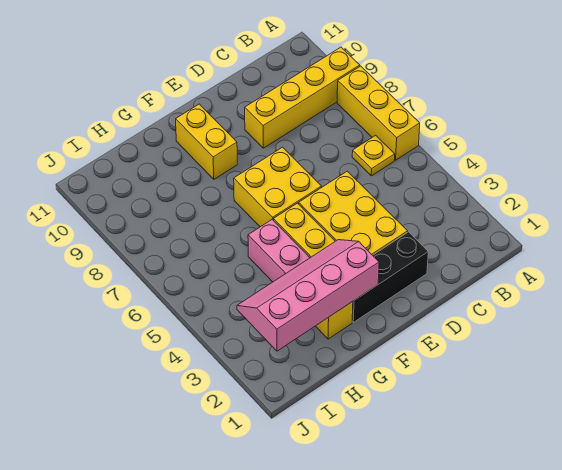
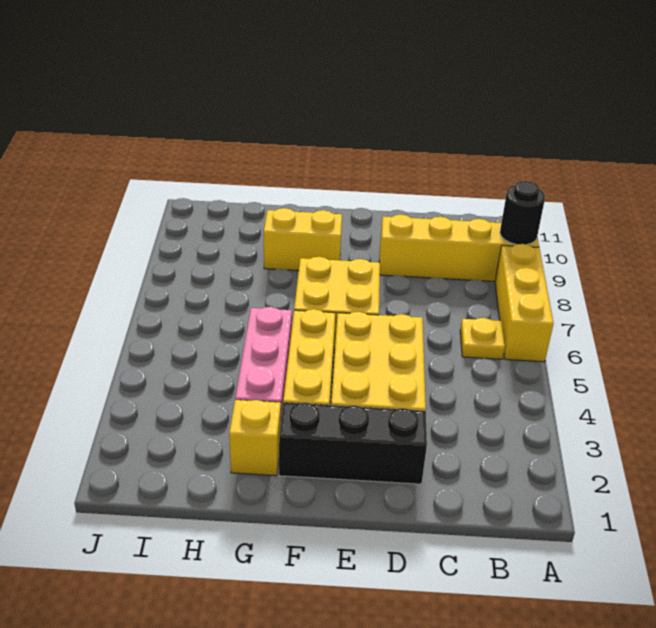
none -> black 1x1 round brick [500,181,545,245]
pink 2x4 slope [237,240,379,351] -> none
yellow 1x2 brick [176,104,237,179] -> yellow 1x2 brick turned to [264,208,342,271]

